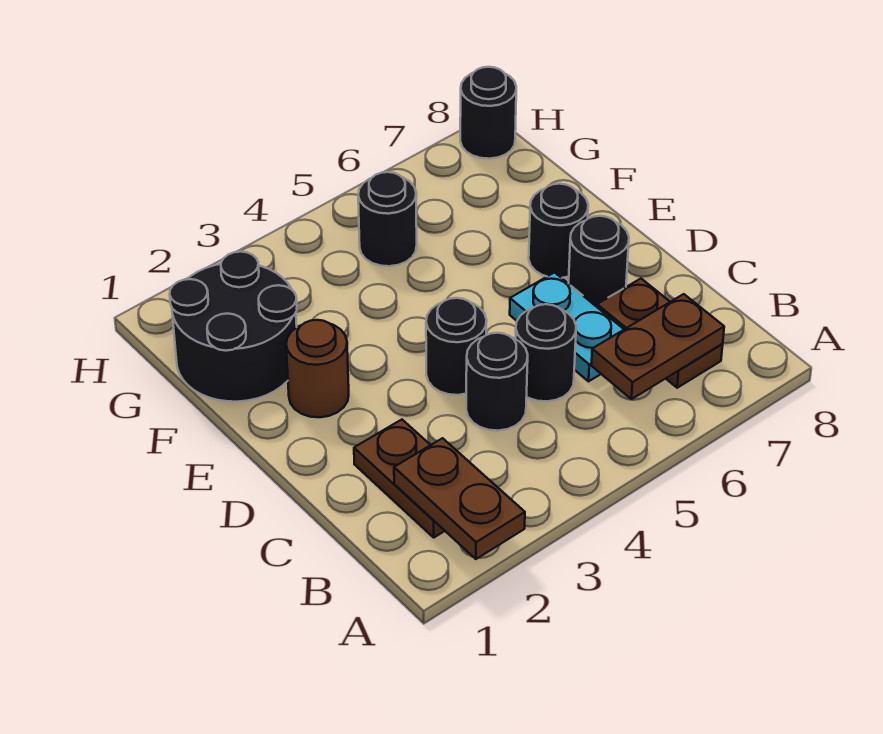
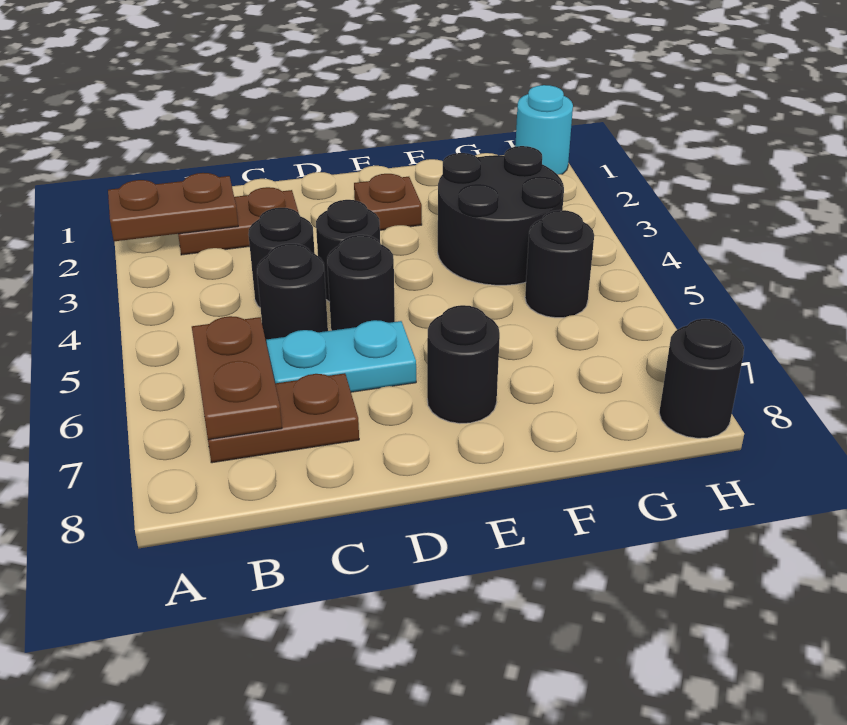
black 1x1 round brick [569,216,629,307] -> black 1x1 round brick moved to [327,235,395,331]
brown 1x1 round brick [286,320,349,417] -> brown 1x1 plate [354,174,422,230]
black 2x2 round brick [170,252,297,402] -> black 2x2 round brick moved to [438,146,564,285]
none -> cyan 1x1 round brick [515,85,573,174]

